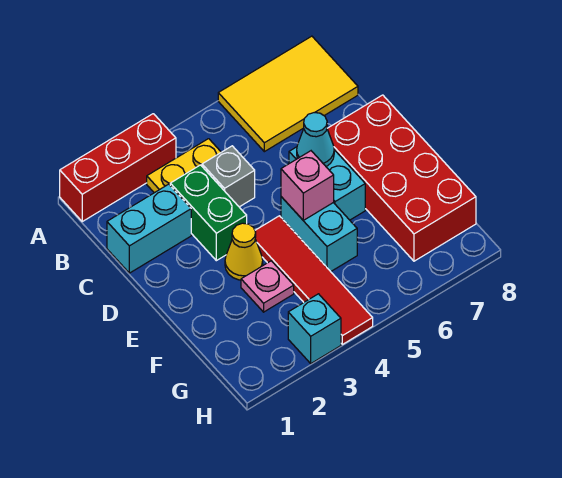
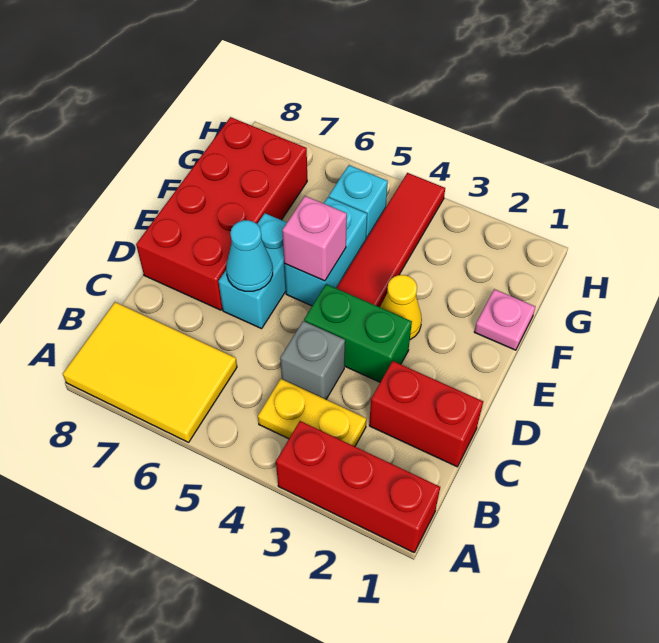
cyan 1x2 brick [107,184,191,273] -> red 1x2 brick [369,361,483,467]
green 1x2 brick [170,165,247,261] -> green 1x2 brick turned to [304,284,412,382]
pink 1x1 plate [241,261,294,312] -> pink 1x1 plate moved to [474,289,535,350]
cyan 1x1 brick [288,294,341,363] -> cyan 1x1 brick moved to [329,165,388,239]

